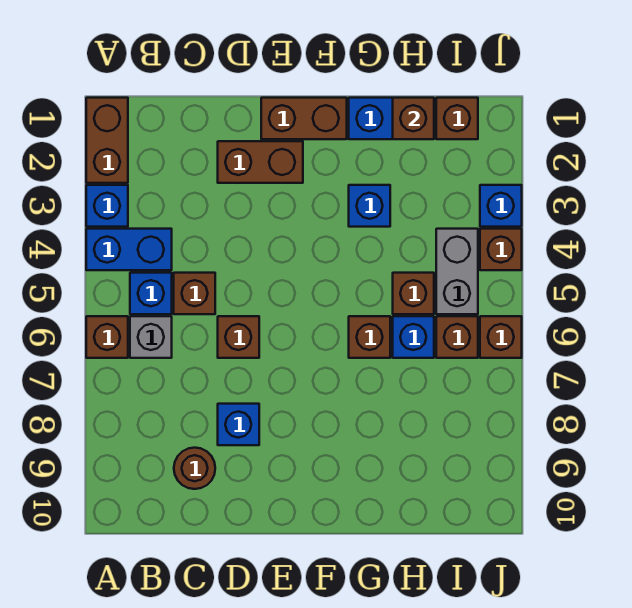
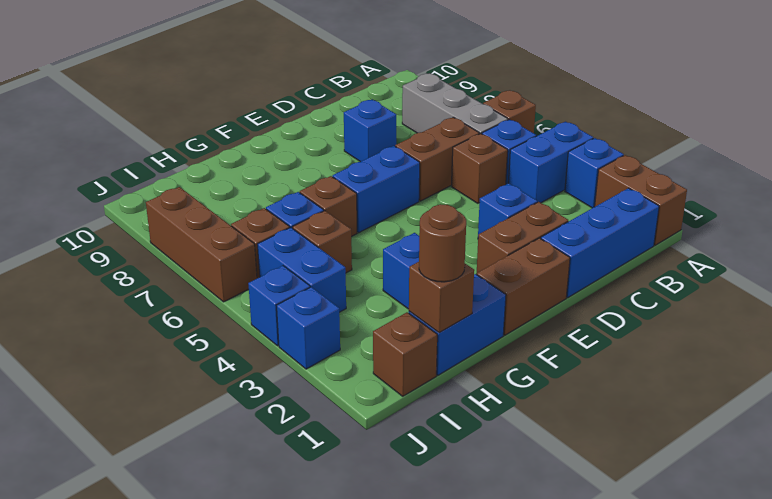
none -> blue 1x3 brick [541,188,659,298]
grey 1x1 brick [130,316,172,358] -> grey 1x3 brick [402,73,508,134]
brown 1x1 round brick [174,448,215,489] -> brown 1x1 round brick moved to [419,204,466,282]
none -> blue 1x1 brick [478,183,537,235]
brown 1x1 brick [218,316,259,358] -> brown 1x2 brick [395,117,479,201]
none -> blue 1x2 brick [333,146,420,233]
grey 1x2 brick [436,229,478,314] -> blue 1x2 brick [257,228,346,312]
brown 1x1 brick [480,229,522,270] -> blue 1x1 brick [248,266,310,346]
brown 1x1 brick [480,316,522,358] -> brown 1x3 brick [146,187,257,302]

